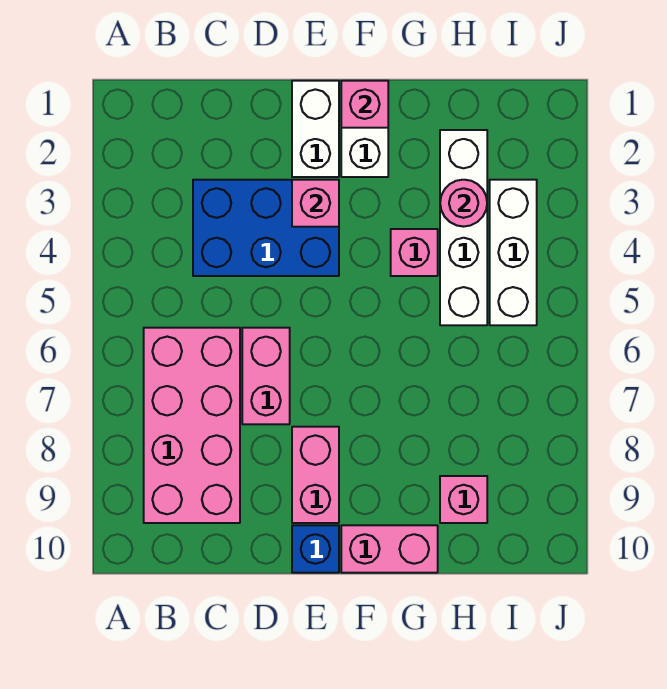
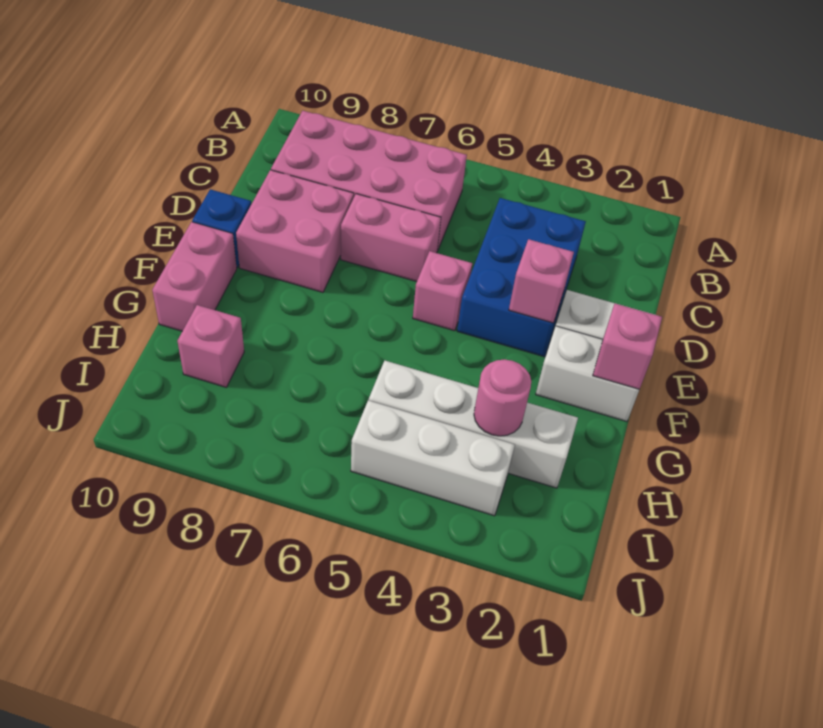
pink 1x2 brick [292,427,339,523] -> pink 2x2 brick [236,170,354,292]
pink 1x1 brick [391,229,438,276] -> pink 1x1 brick moved to [413,251,472,331]

